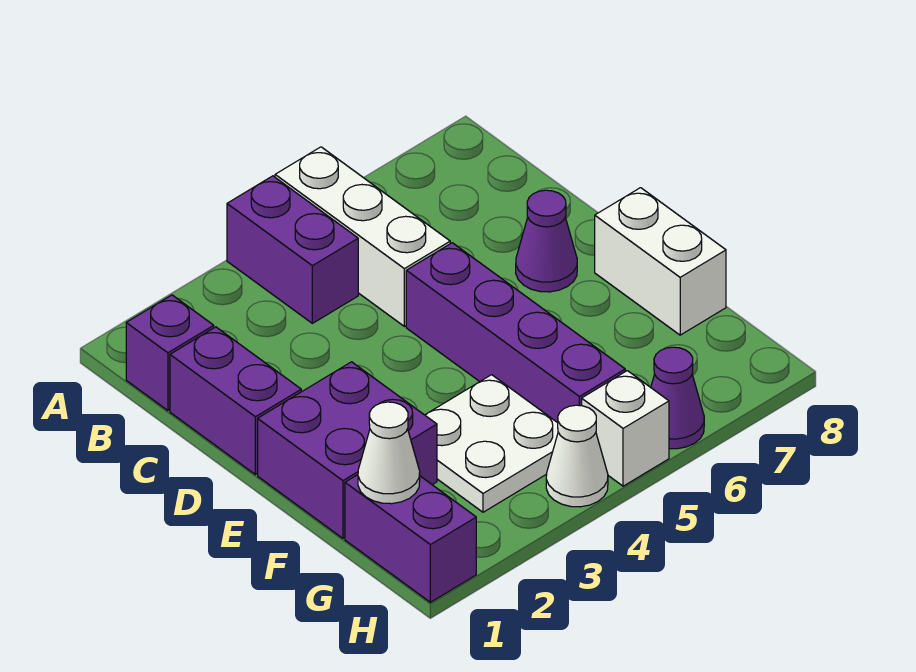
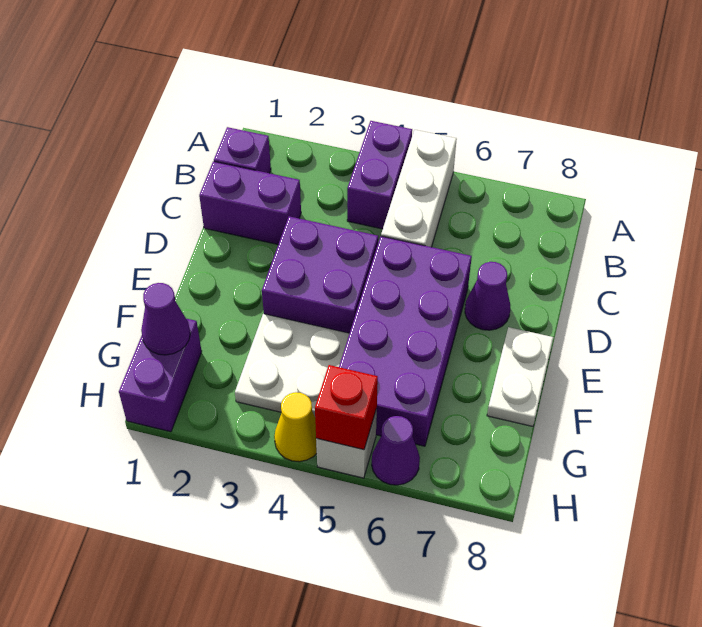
purple 1x2 brick [170,327,301,474] -> purple 1x2 brick turned to [199,161,301,244]
purple 1x4 brick [406,243,625,423] -> purple 2x4 brick [339,236,472,446]
purple 2x2 brick [258,362,437,538] -> purple 2x2 brick moved to [262,216,378,333]
white 1x2 brick [595,188,726,335] -> white 1x2 plate [487,327,553,426]
white 1x1 cone [358,402,420,504] -> purple 1x1 cone [141,283,190,355]
white 1x1 cone [546,405,608,507] -> yellow 1x1 cone [274,392,317,462]
none -> red 1x1 brick [315,365,378,450]

